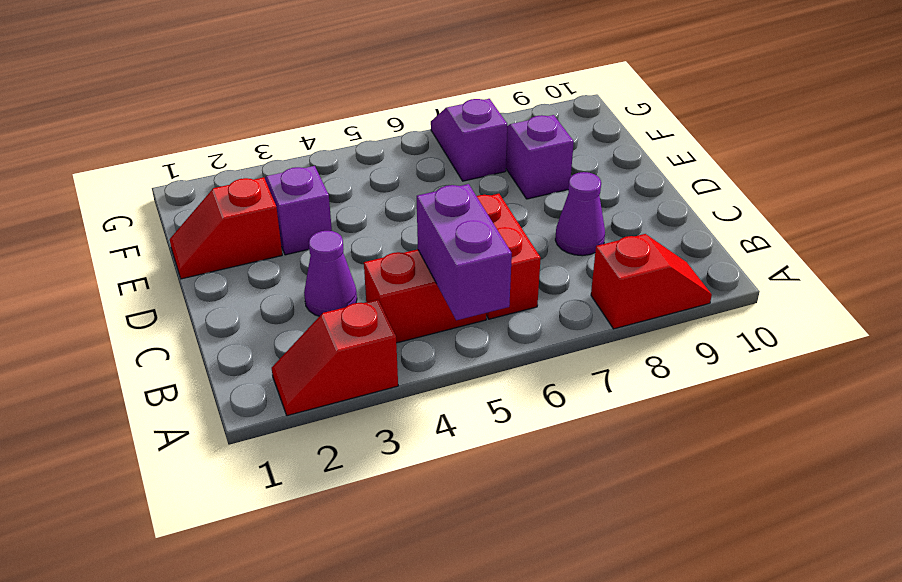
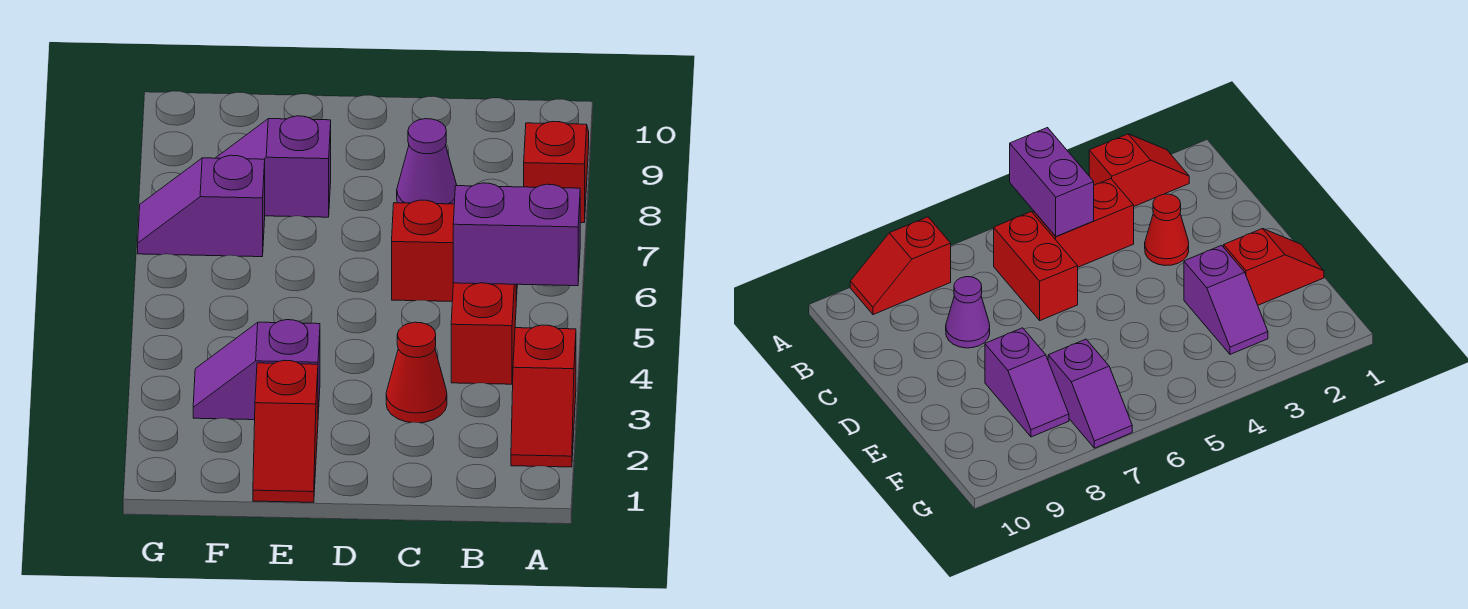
purple 1x1 cone [304,231,357,316] -> red 1x1 cone [386,322,447,423]

